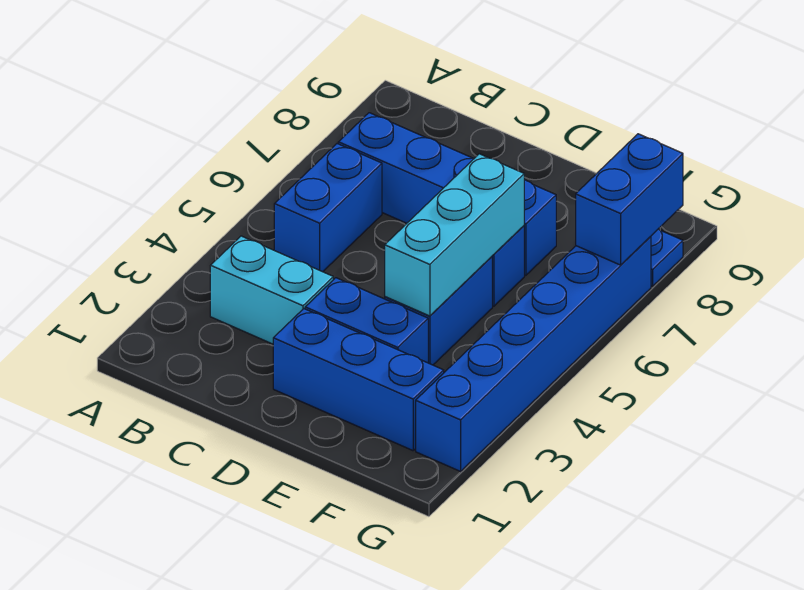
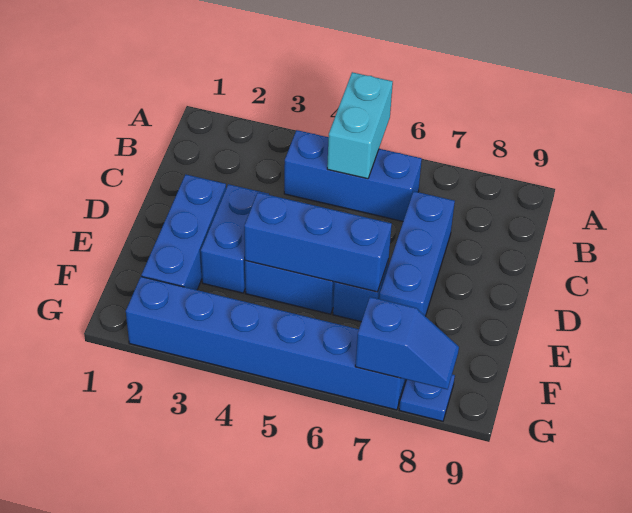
cyan 1x2 brick [210,236,333,344] -> cyan 1x2 brick moved to [327,72,393,179]
blue 1x2 brick [274,144,382,272] -> blue 1x3 brick [284,130,422,221]
blue 1x4 brick [338,113,556,276] -> blue 1x3 brick [379,191,455,316]
cyan 1x3 brick [385,154,524,316] -> blue 1x3 brick [244,192,392,292]
blue 1x2 brick [576,134,683,265] -> blue 1x2 slope [355,297,459,389]

